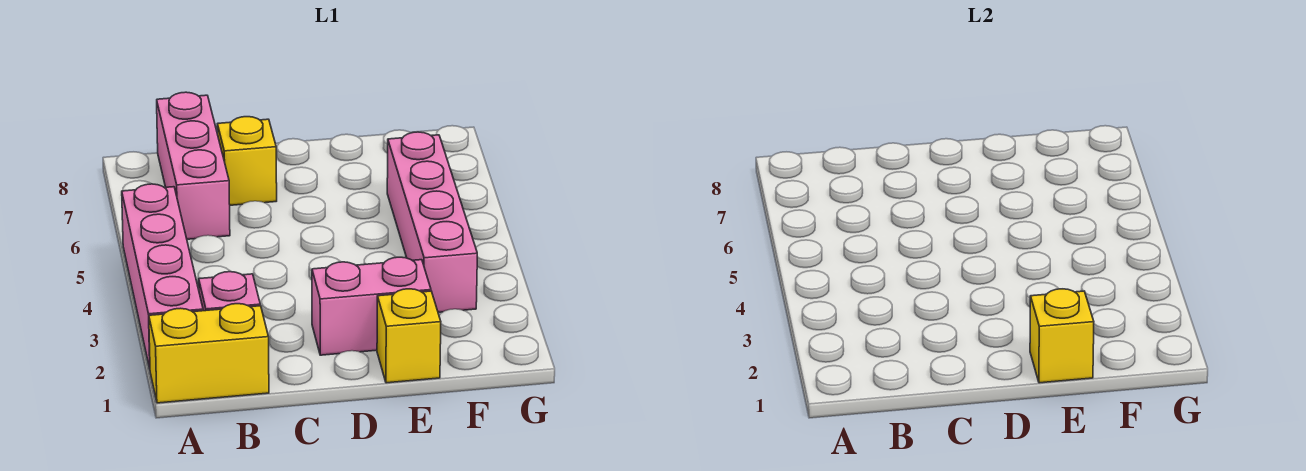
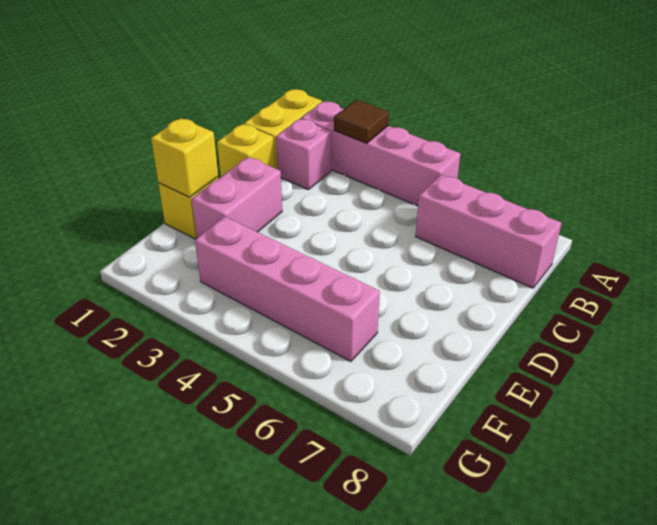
none -> brown 1x1 tile [334,100,389,143]
yellow 1x1 brick [217,117,277,205] -> yellow 1x1 brick moved to [217,124,275,177]

